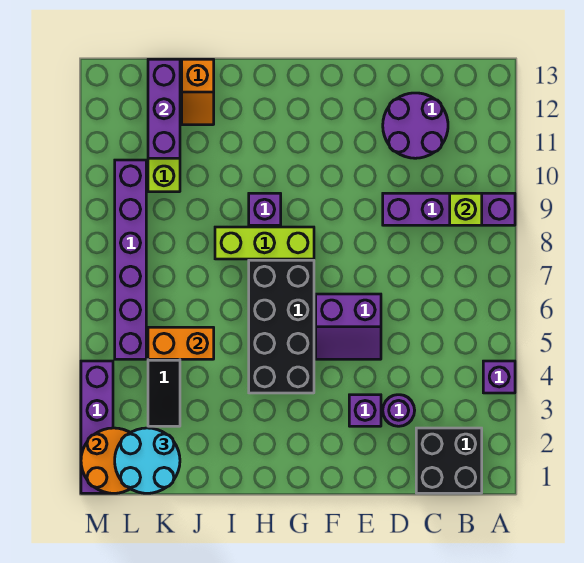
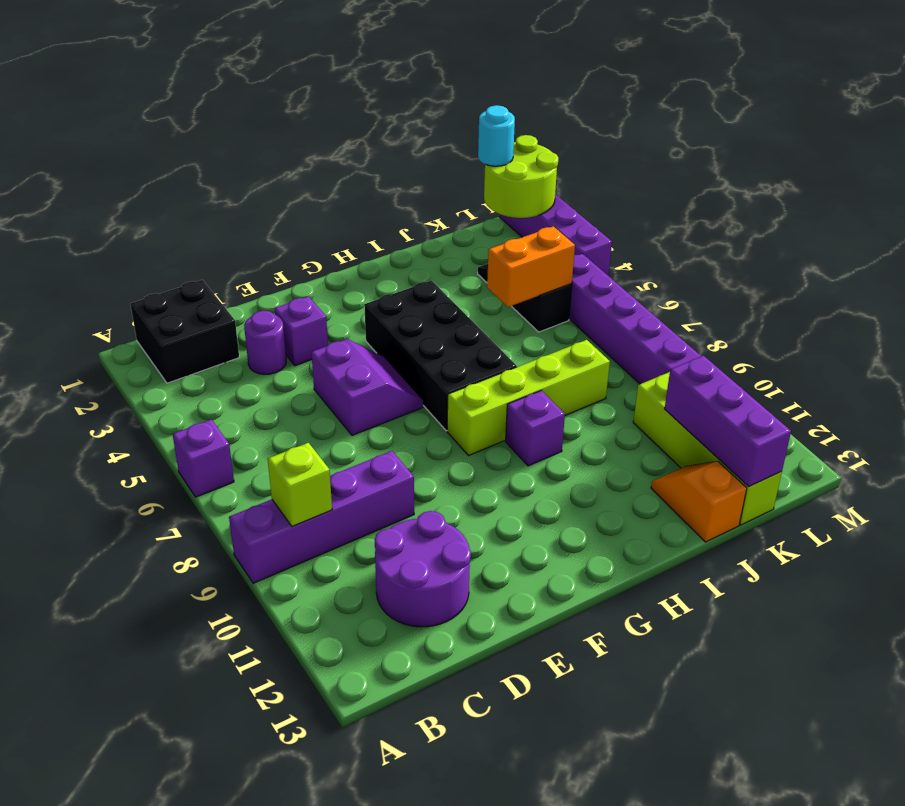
purple 1x1 brick [483,361,515,393] -> purple 1x1 brick moved to [173,419,234,497]
purple 2x2 slope [316,294,381,359] -> purple 2x2 slope turned to [311,339,423,435]
lime 1x3 brick [215,227,314,259] -> lime 1x4 brick [447,340,610,456]
cyan 2x2 round brick [115,428,180,493] -> cyan 1x1 round brick [478,105,515,166]
orange 2x2 round brick [81,428,130,493] -> lime 2x2 round brick [484,135,558,218]

